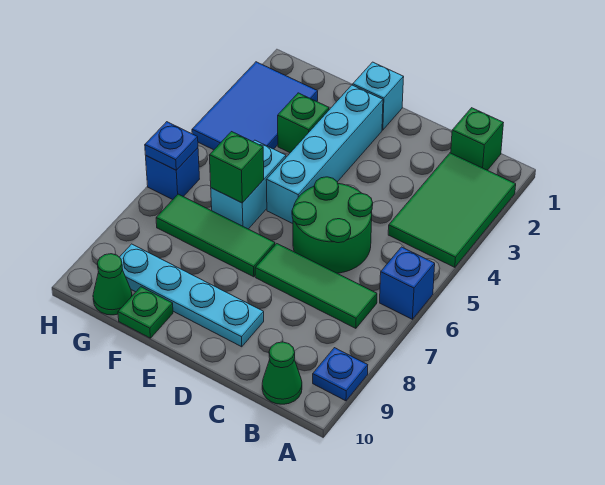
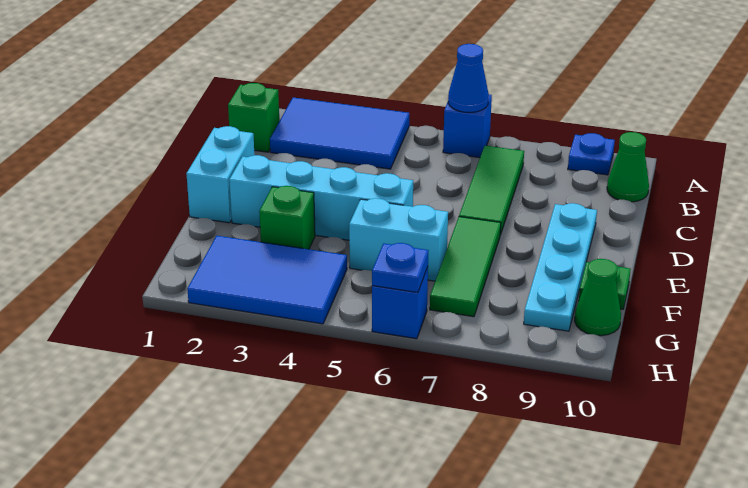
green 2x3 tile [388,153,516,267] -> blue 2x3 tile [270,98,409,169]
none -> blue 1x1 cone [448,44,489,113]
green 2x2 round brick [292,177,373,273] -> none
cyan 1x1 brick [353,62,404,130] -> cyan 1x2 brick [186,126,254,223]
green 1x1 brick [209,132,264,203] -> none

